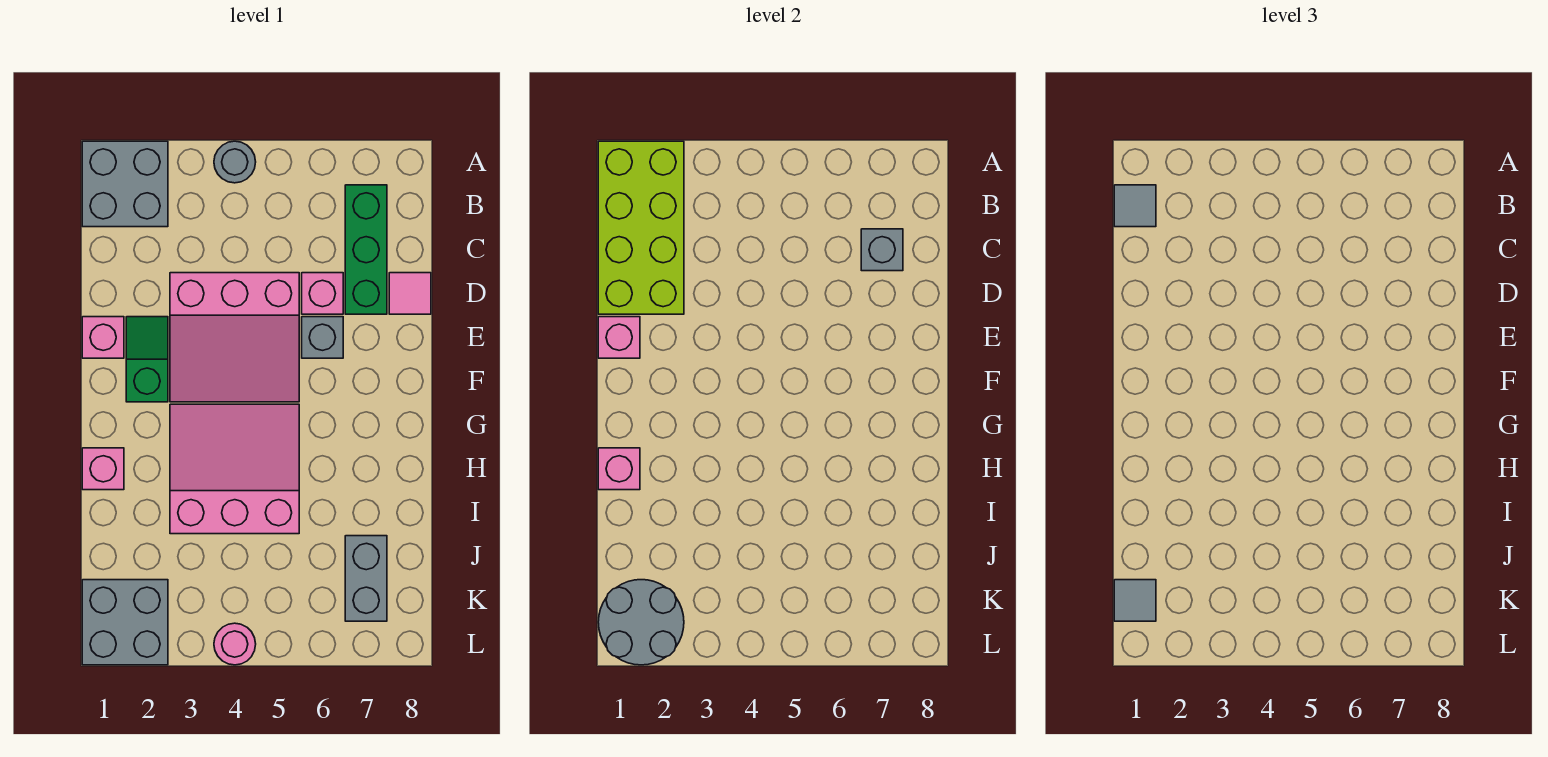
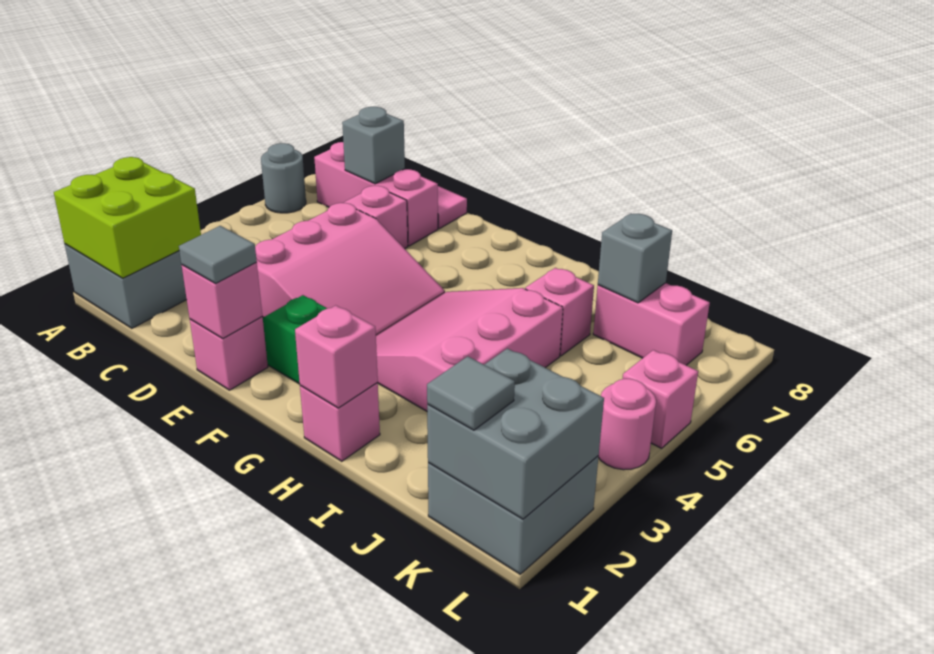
lime 2x4 brick [598,141,684,314] -> lime 2x2 brick [54,157,201,278]
grey 1x1 round brick [214,141,256,183] -> grey 1x1 round brick moved to [261,143,306,213]
grey 1x1 tile [1114,185,1156,227] -> grey 1x1 tile moved to [179,226,257,283]
green 1x3 brick [345,185,387,314] -> pink 1x3 brick [314,142,438,246]
grey 1x1 brick [302,317,343,358] -> grey 1x1 brick moved to [598,214,672,303]
none -> pink 1x1 brick [525,268,594,356]
grey 1x2 brick [345,536,387,621] -> pink 1x2 brick [593,283,710,365]
grey 2x2 round brick [598,580,684,665] -> grey 2x2 brick [427,348,604,519]
none -> pink 1x1 brick [623,350,698,448]

